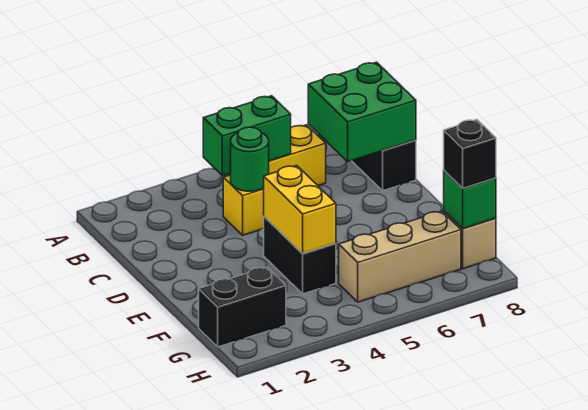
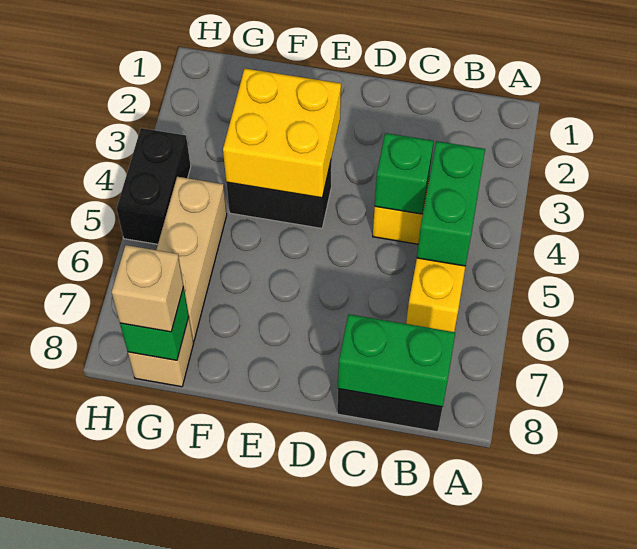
green 2x2 brick [308,62,416,162] -> green 1x2 brick [338,314,455,407]
green 1x1 round brick [231,127,269,191] -> green 1x1 brick [375,133,434,214]
yellow 1x2 brick [264,166,336,254] -> yellow 2x2 brick [223,69,341,198]
black 1x2 brick [199,267,286,347] -> black 1x2 brick moved to [117,128,191,244]
black 1x1 brick [444,120,496,188] -> tan 1x1 brick [112,245,184,332]

